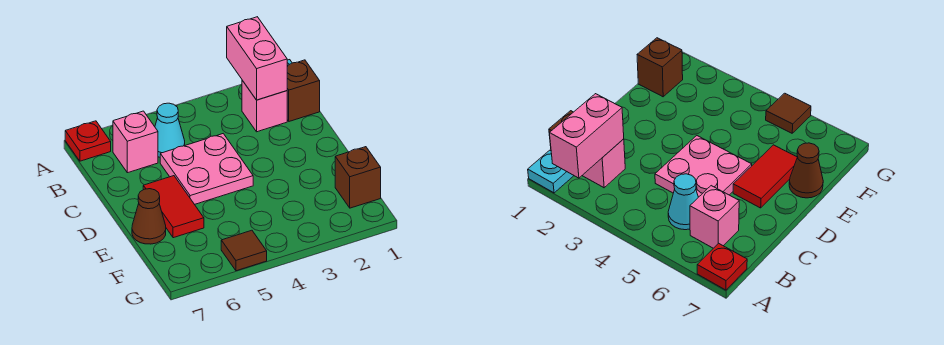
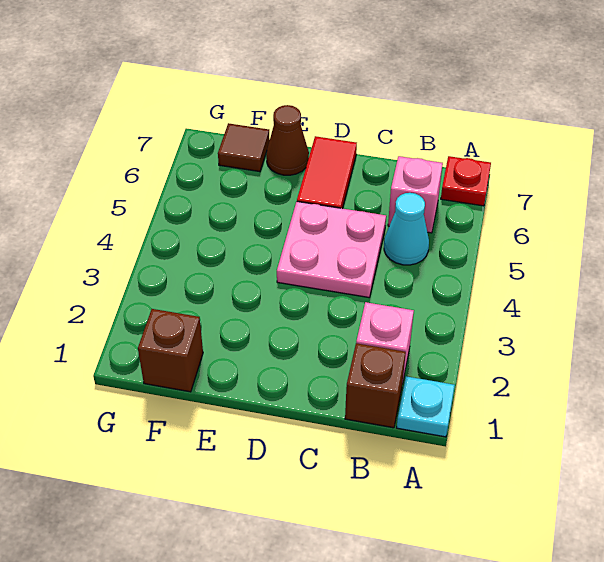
pink 1x2 brick [227,17,287,100] -> none
red 1x2 tile [143,176,204,238] -> red 1x2 tile turned to [297,136,357,209]
brown 1x1 tile [221,230,267,271] -> brown 1x1 tile moved to [218,123,270,172]

